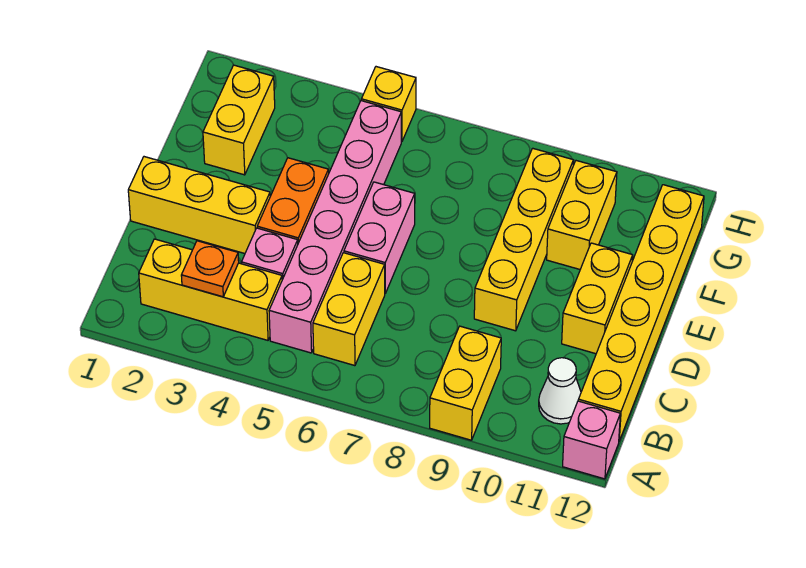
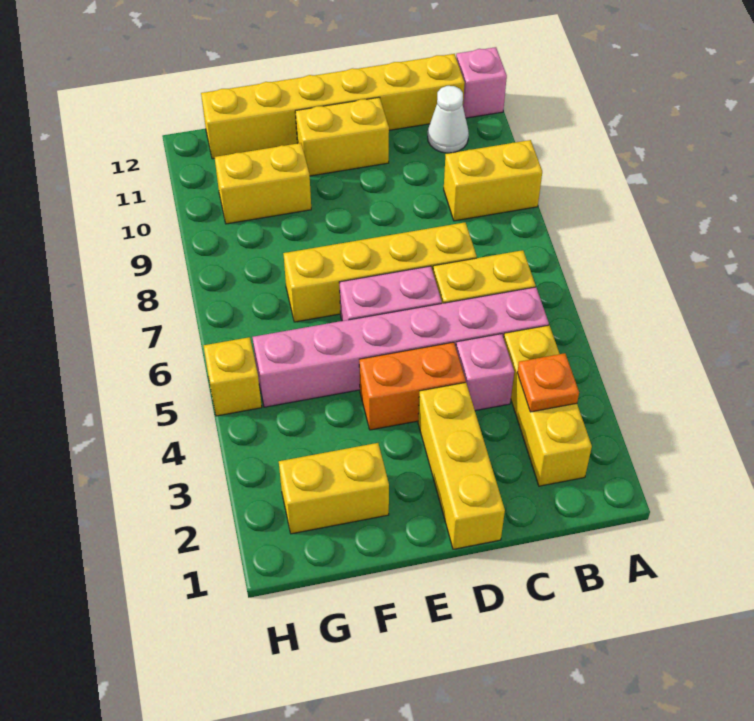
yellow 1x4 brick [474,148,573,331] -> yellow 1x4 brick moved to [283,222,477,322]

